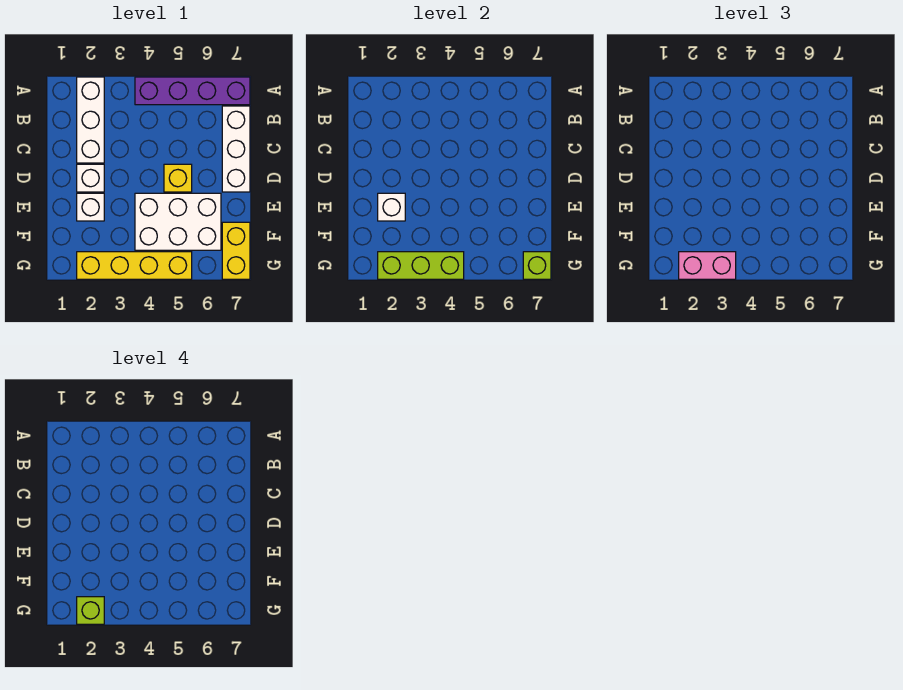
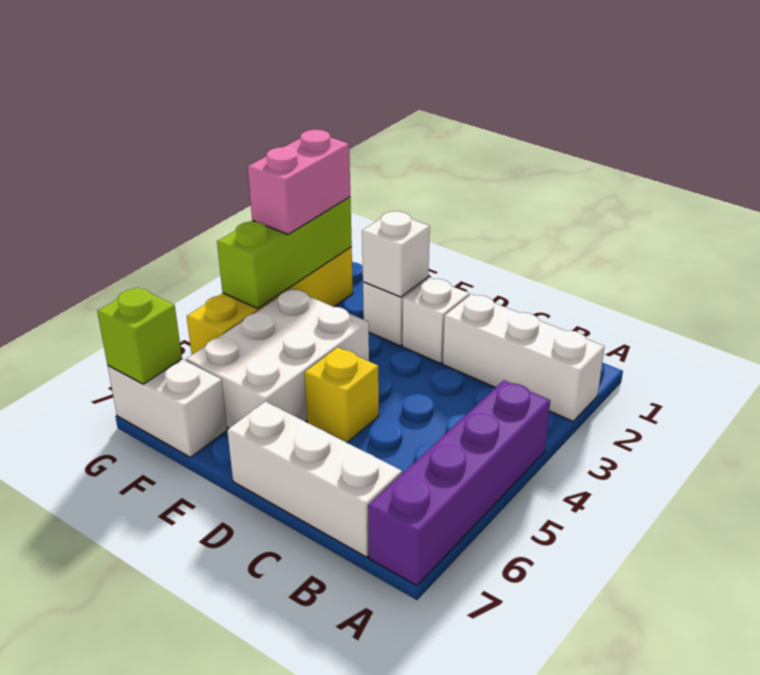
yellow 1x2 brick [222,222,250,279] -> white 1x2 brick [108,359,227,457]
lime 1x1 brick [77,597,104,624] -> none

